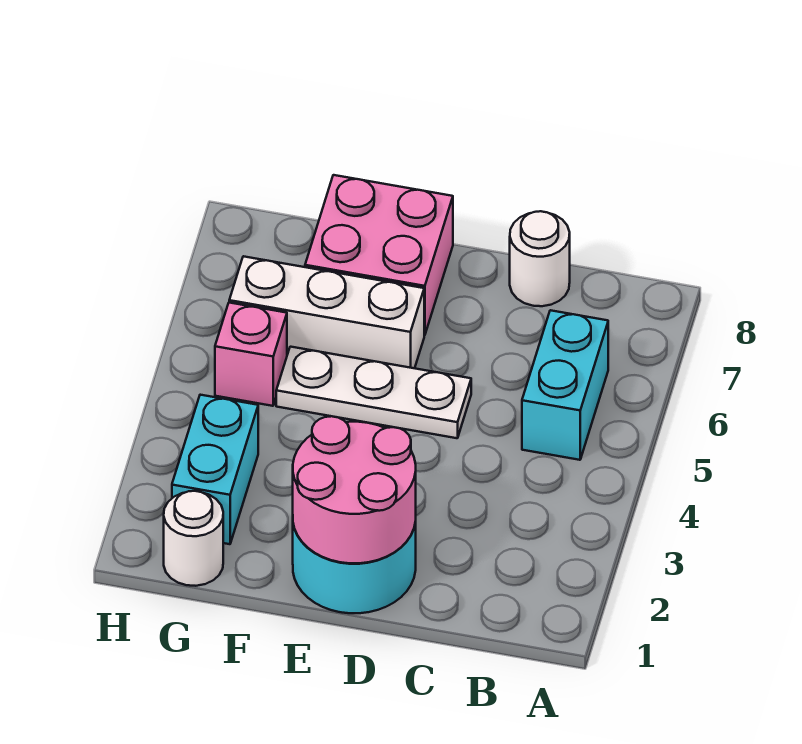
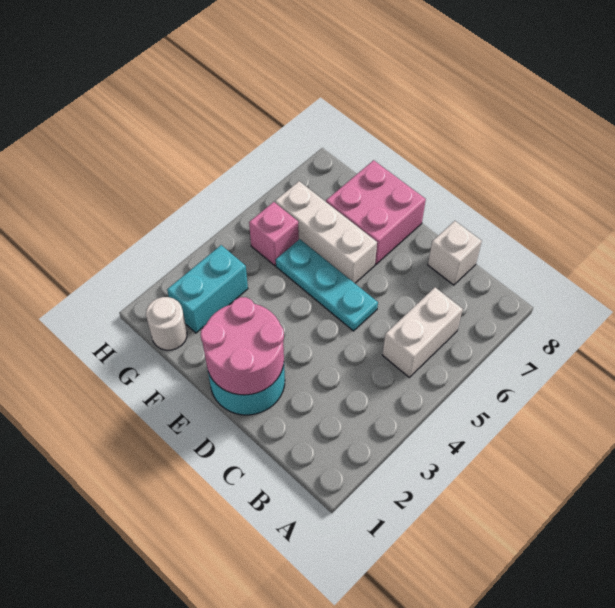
cyan 1x2 brick [522,310,608,460] -> white 1x2 brick [383,287,463,377]
white 1x1 round brick [510,211,570,306] -> white 1x1 brick [428,221,482,285]
white 1x3 plate [276,347,471,438] -> cyan 1x3 plate [276,239,378,331]

